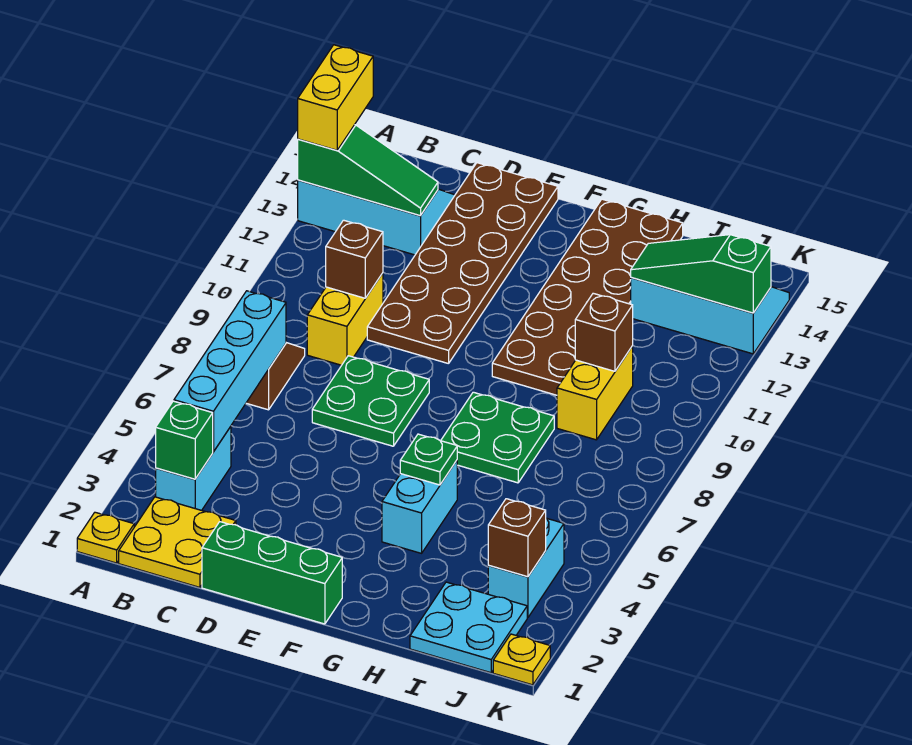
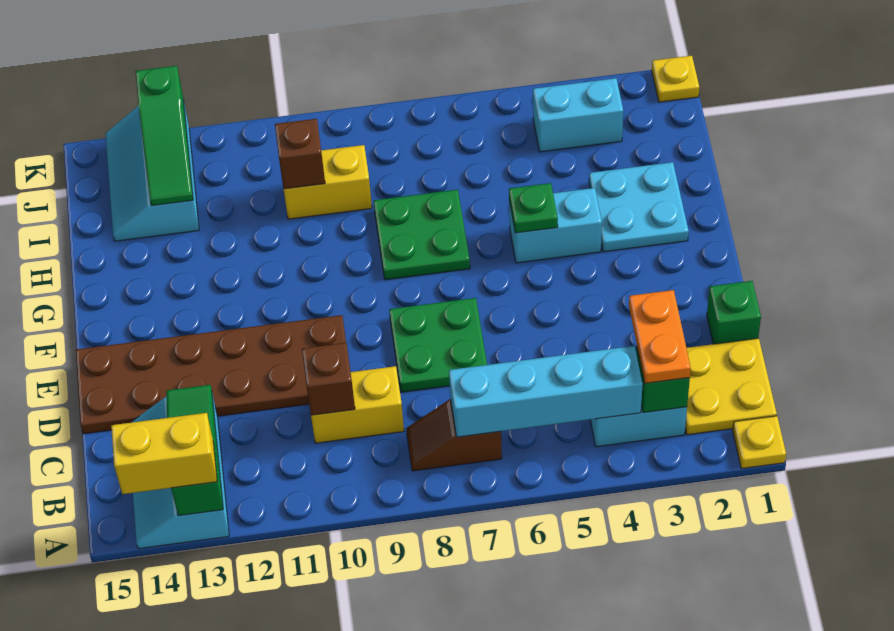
none -> orange 1x2 plate [629,290,691,383]
green 1x3 brick [202,522,342,624] -> green 1x1 brick [707,281,761,344]
brown 2x6 plate [492,199,683,395] -> none
cyan 2x2 plate [410,582,527,673] -> cyan 2x2 plate moved to [589,162,689,252]
brown 1x1 brick [488,499,546,577] -> none

